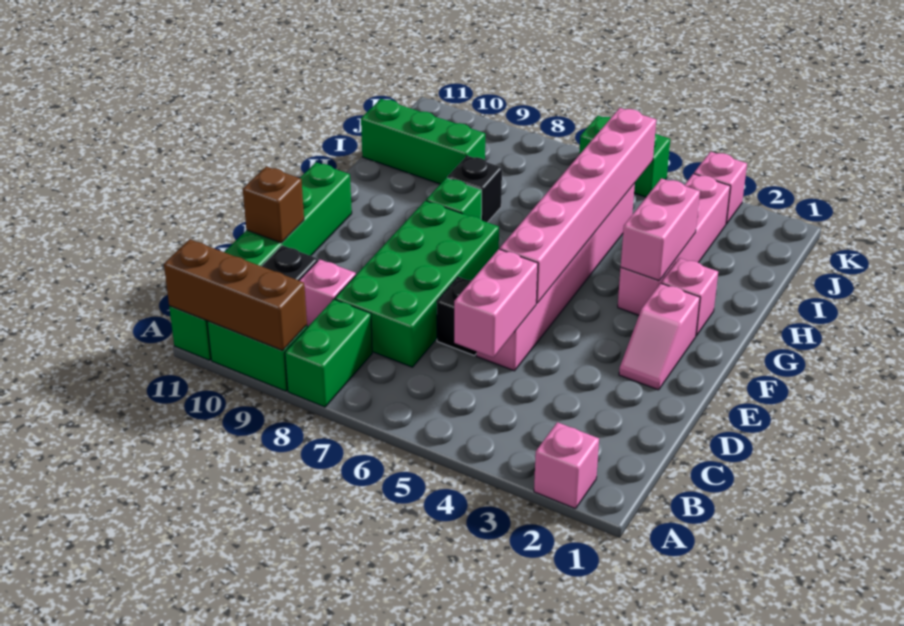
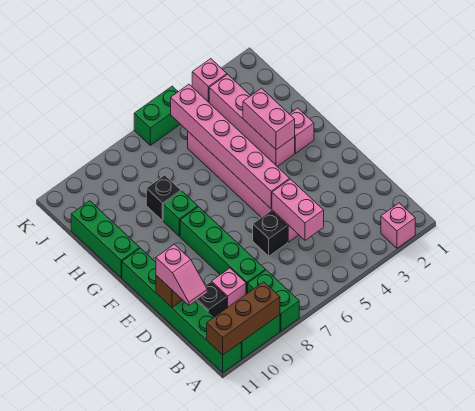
green 2x4 brick [335,201,499,367] -> green 1x4 brick [180,207,265,294]
pink 1x2 slope [619,283,700,390] -> pink 1x2 slope moved to [156,244,207,305]
green 1x3 brick [361,99,485,184] -> green 1x3 brick turned to [71,201,140,278]

